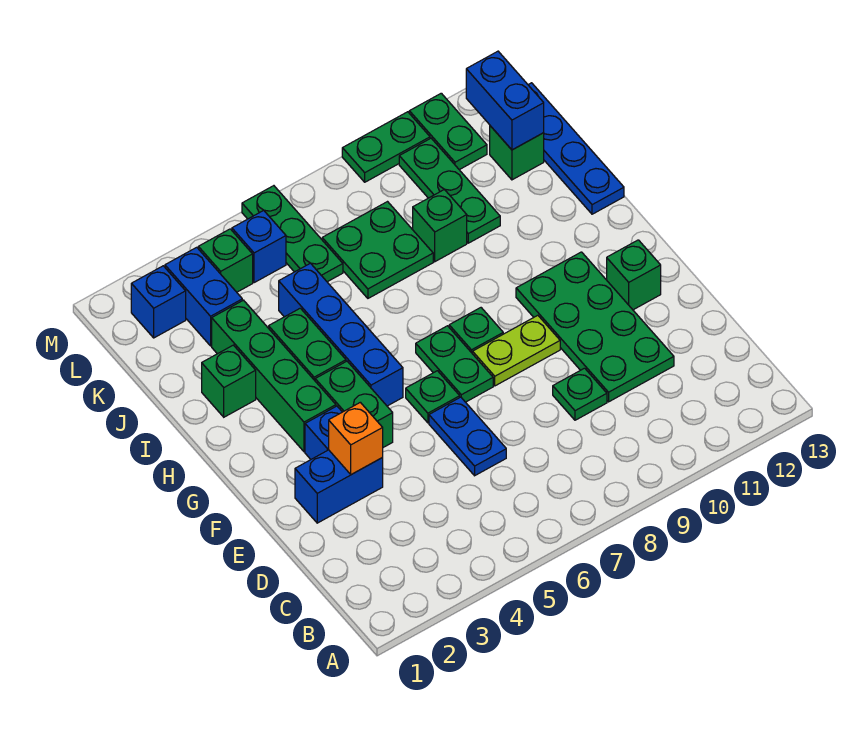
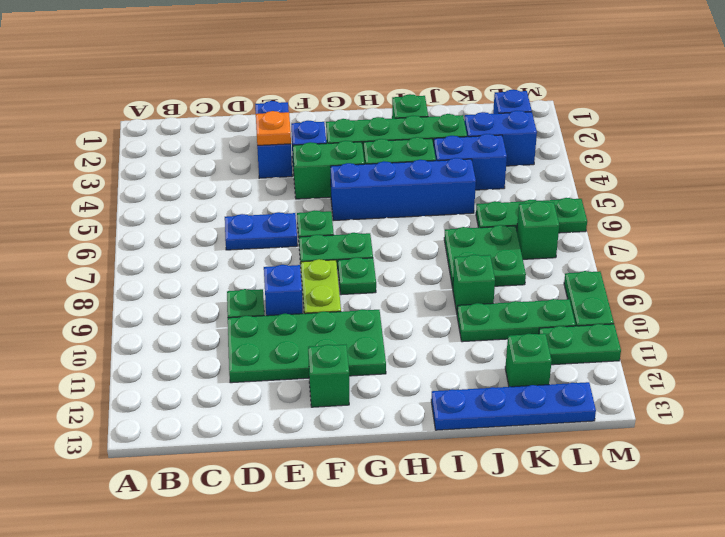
orange 1x1 brick [329,402,383,475] -> orange 1x1 plate [256,111,291,145]
blue 1x2 brick [466,51,544,150] -> blue 1x2 brick moved to [434,134,507,190]
green 1x1 brick [198,229,253,292] -> green 1x1 brick moved to [517,201,559,259]
blue 1x1 brick [232,210,286,283] -> blue 1x1 brick moved to [264,265,303,316]

